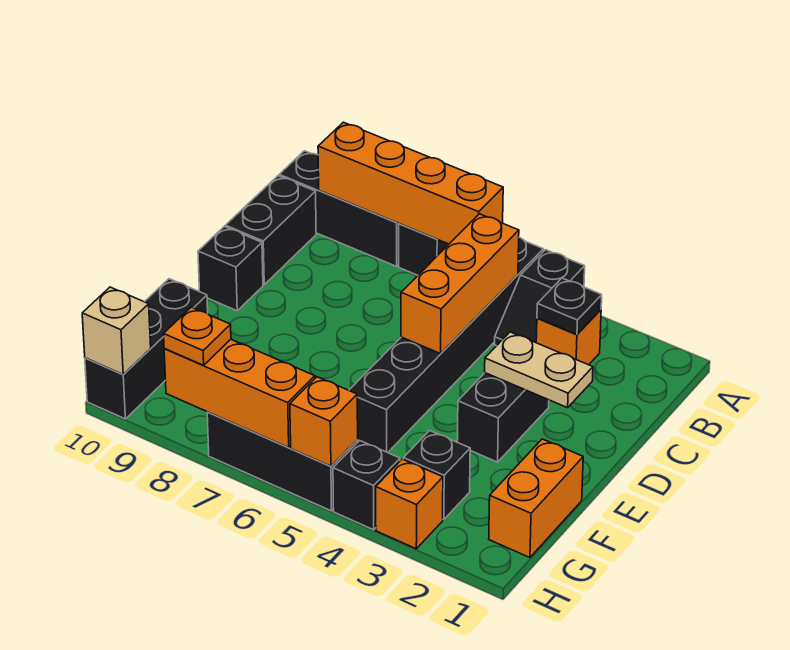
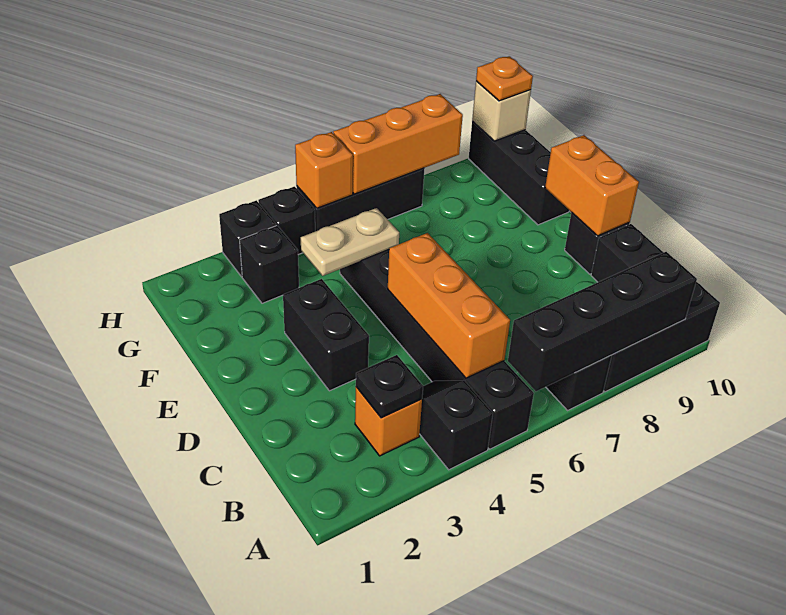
orange 1x4 brick [318,122,503,244] -> black 1x4 brick [508,252,697,391]
tan 1x2 plate [485,332,593,408] -> tan 1x2 plate moved to [301,208,399,276]
orange 1x2 brick [489,439,583,558] -> orange 1x2 brick moved to [545,135,639,236]
orange 1x1 brick [376,459,443,549] -> black 1x1 brick [219,200,276,277]
orange 1x1 plate [164,307,231,365] -> orange 1x1 plate moved to [476,56,533,101]

